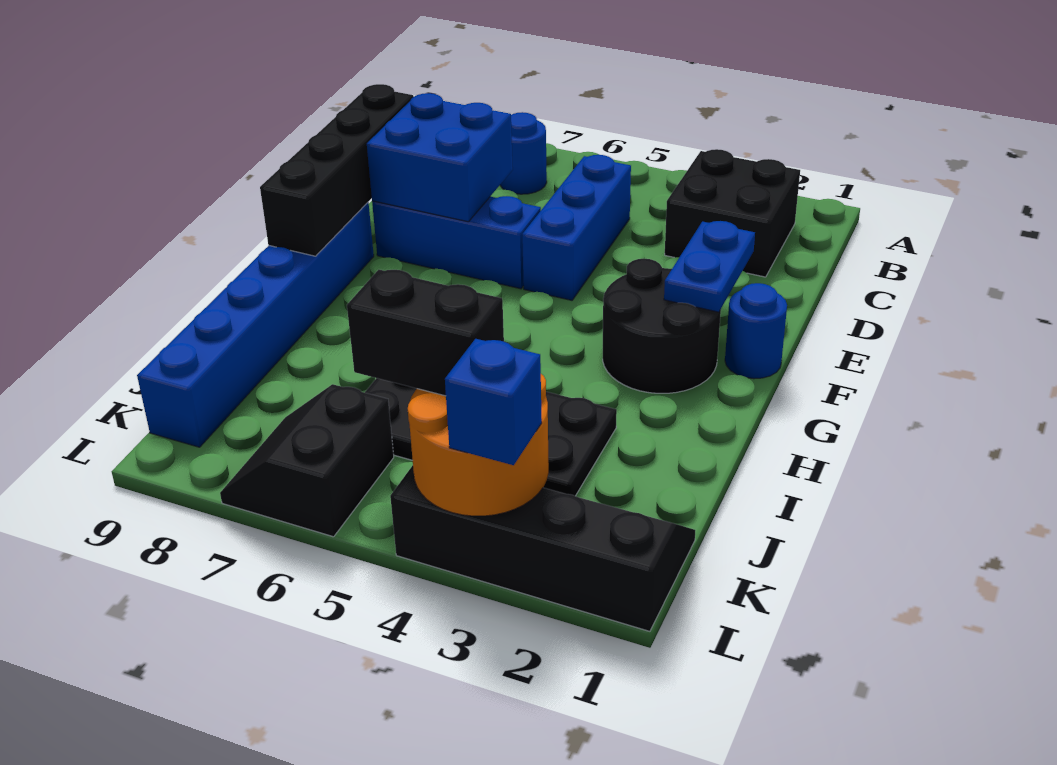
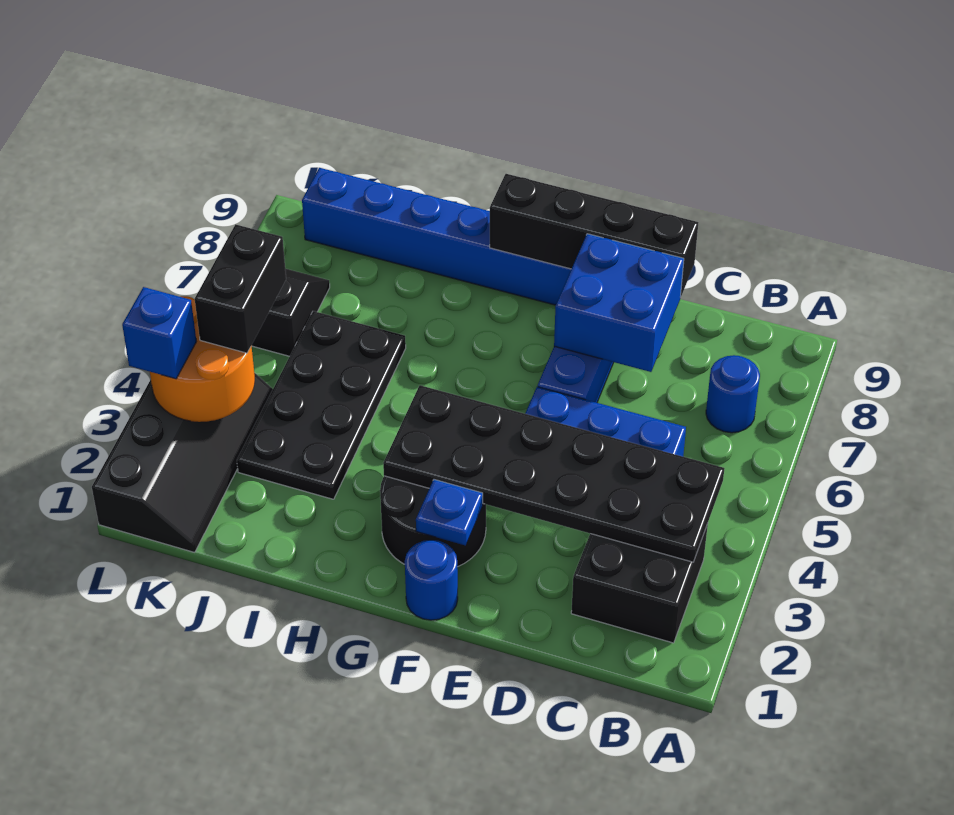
none -> black 2x6 plate [383,385,724,562]
blue 1x2 plate [664,221,755,312] -> blue 1x1 plate [416,480,483,545]

